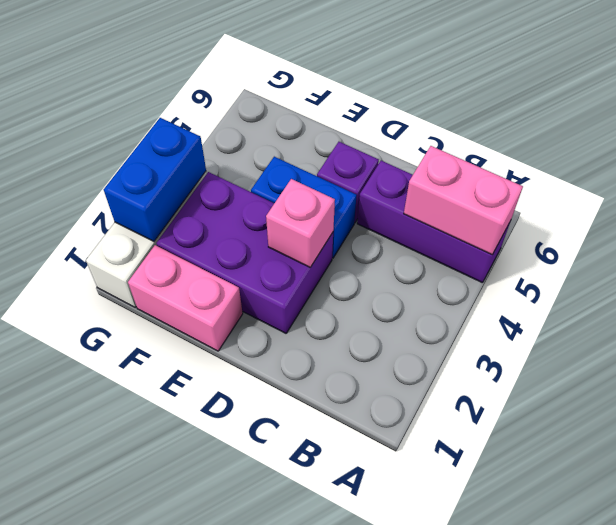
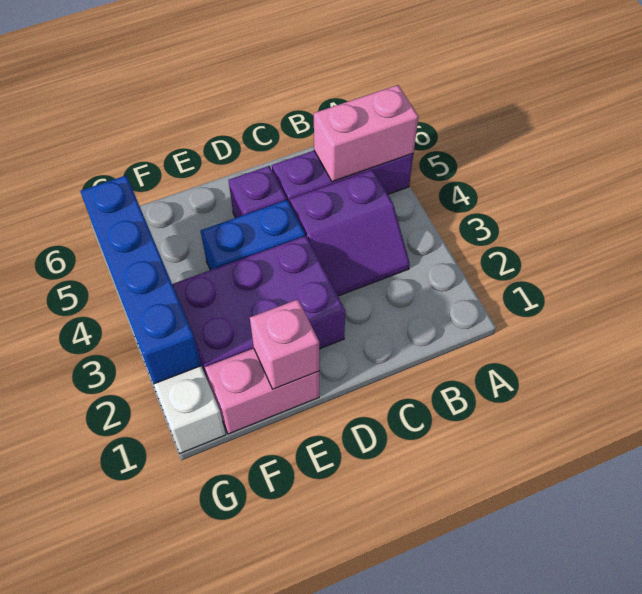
none -> purple 2x2 slope [290,170,410,296]
pink 1x1 brick [266,179,335,267] -> pink 1x1 brick moved to [250,299,319,389]
blue 1x2 brick [104,118,206,242] -> blue 1x4 brick [80,176,201,384]

